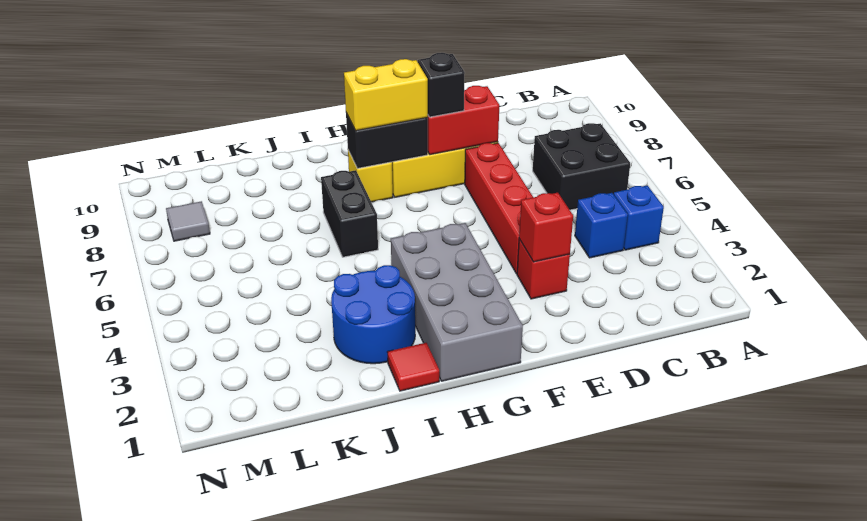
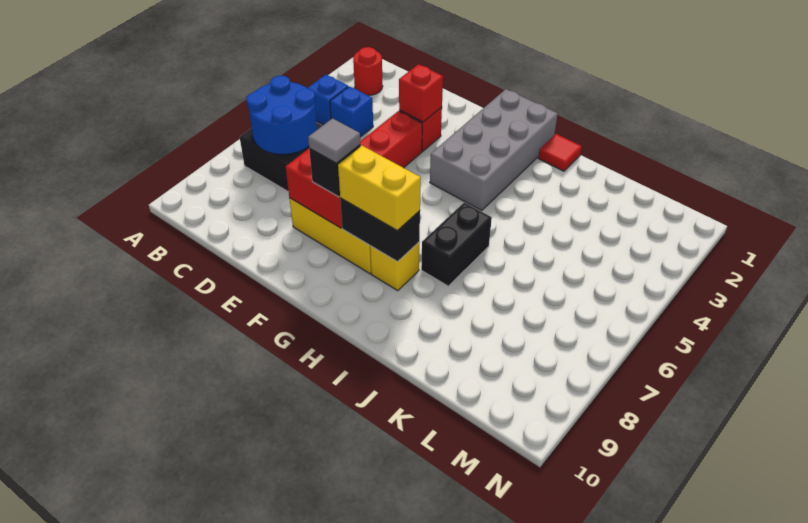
none -> red 1x1 round brick [353,47,383,95]
blue 2x2 round brick [331,265,415,364] -> blue 2x2 round brick moved to [246,76,317,155]
grey 1x1 tile [166,201,210,241] -> grey 1x1 tile moved to [308,118,360,163]

